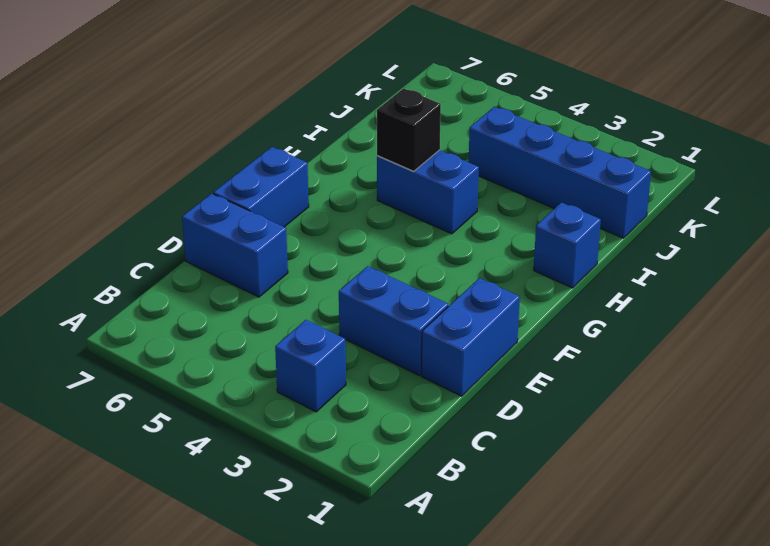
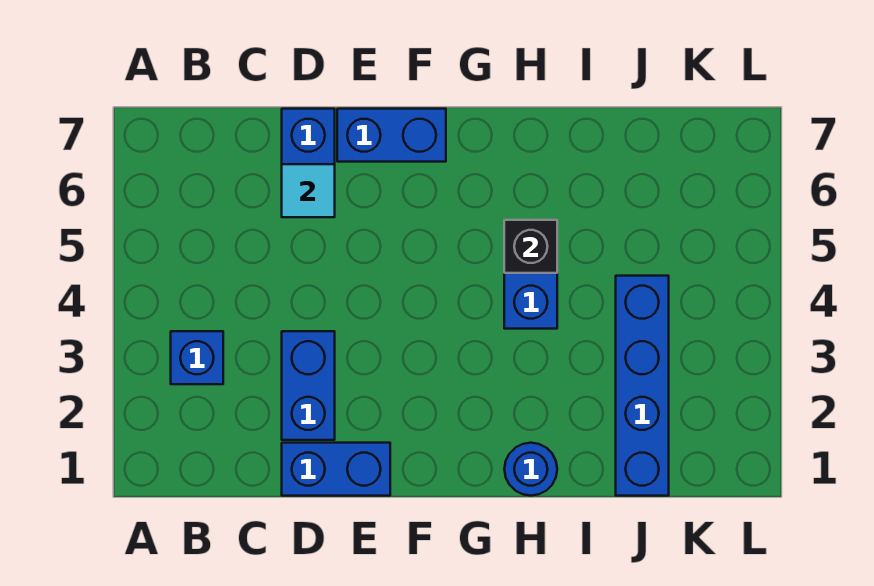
none -> cyan 1x1 tile [282,164,335,217]
blue 1x1 brick [534,202,601,288] -> blue 1x1 round brick [504,443,557,496]

